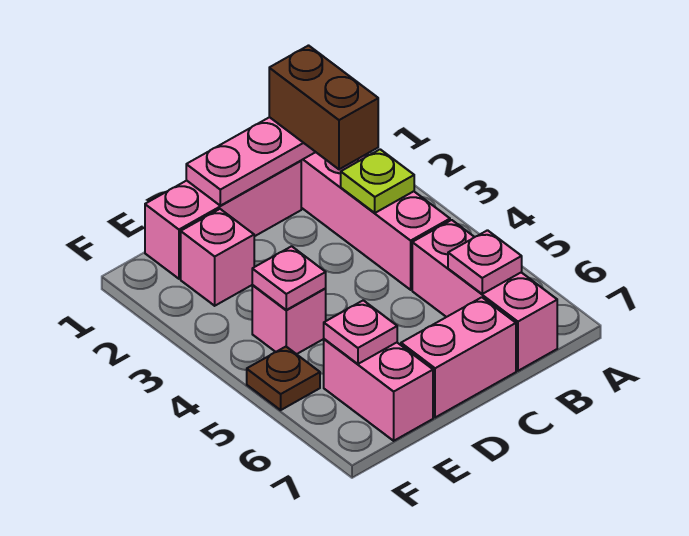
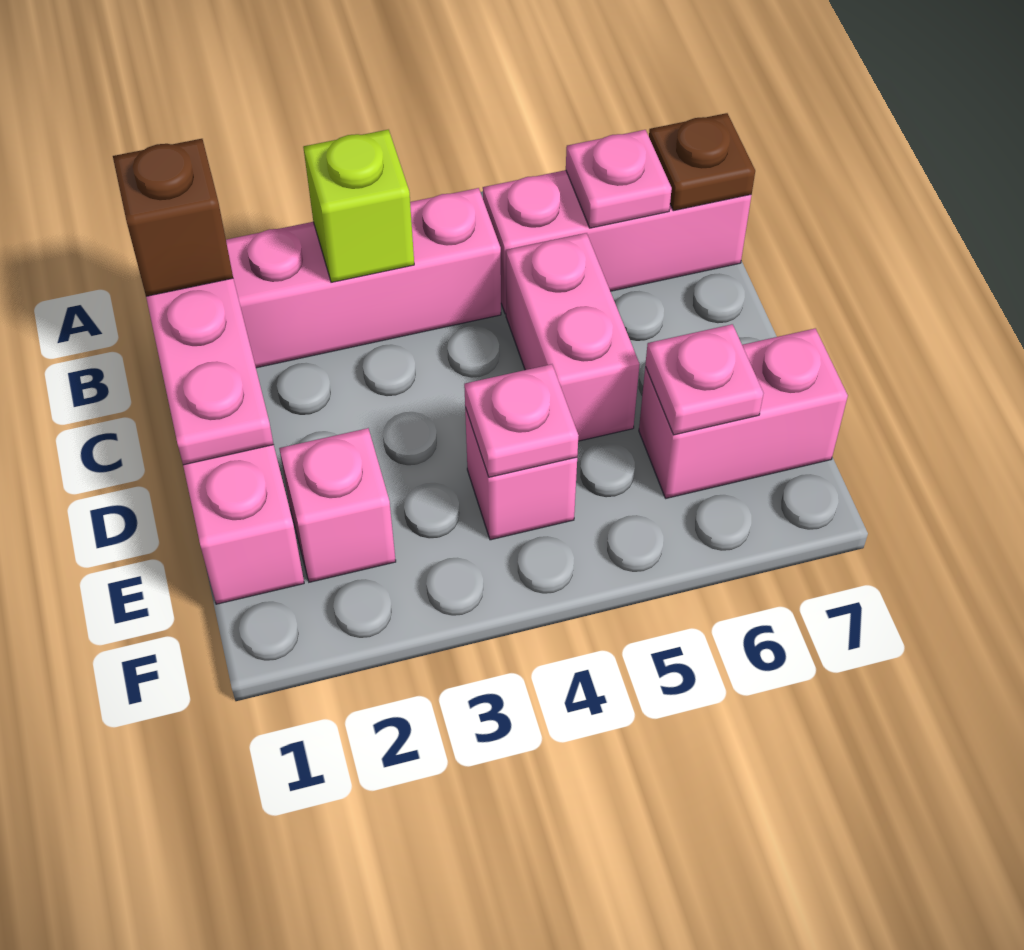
brown 1x2 brick [269,46,378,169] -> brown 1x1 brick [113,139,233,296]
lime 1x1 plate [341,149,414,213] -> lime 1x1 brick [303,130,414,282]
pink 1x2 brick [401,297,516,418] -> pink 1x2 brick moved to [506,233,640,441]
brown 1x1 plate [247,347,320,410] -> brown 1x1 plate moved to [649,113,755,211]

